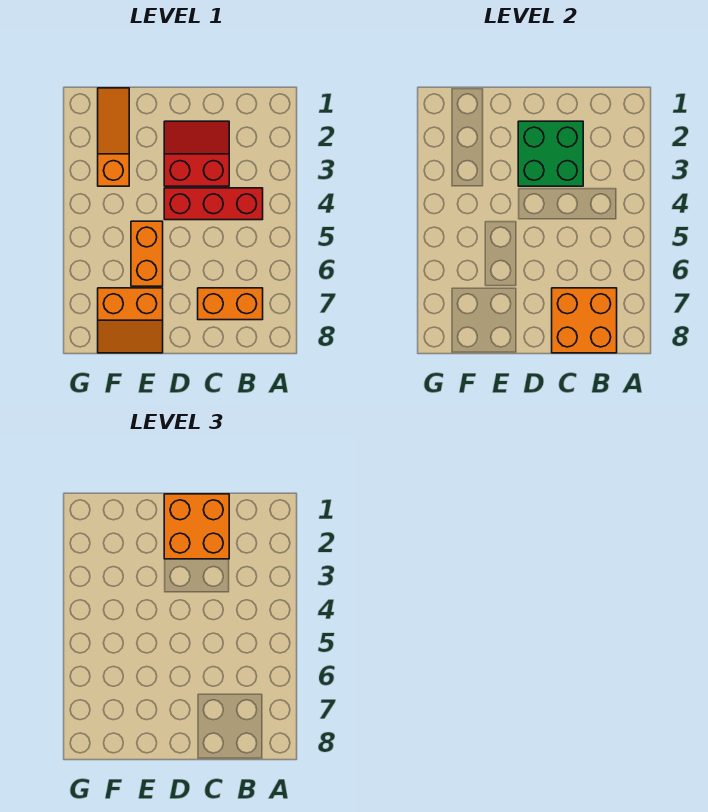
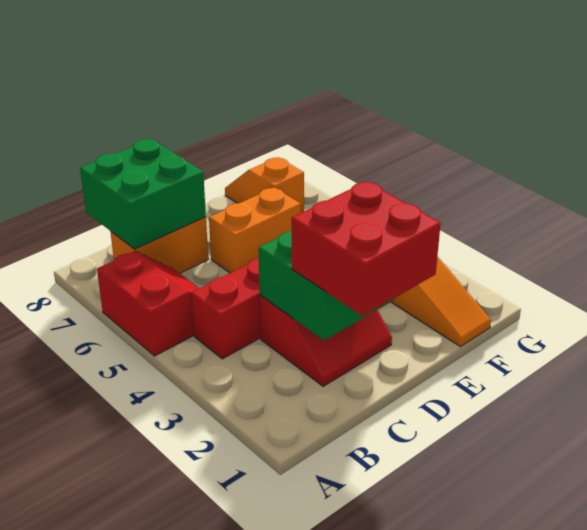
none -> red 2x2 slope [97,251,199,356]
orange 2x2 brick [552,288,617,353] -> green 2x2 brick [80,139,206,249]
orange 2x2 brick [164,494,229,559] -> red 2x2 brick [292,181,441,316]
orange 1x2 brick [131,221,163,286] -> orange 1x2 brick turned to [209,188,301,273]
orange 2x2 slope [98,288,163,353] -> orange 1x2 slope [225,157,304,213]

